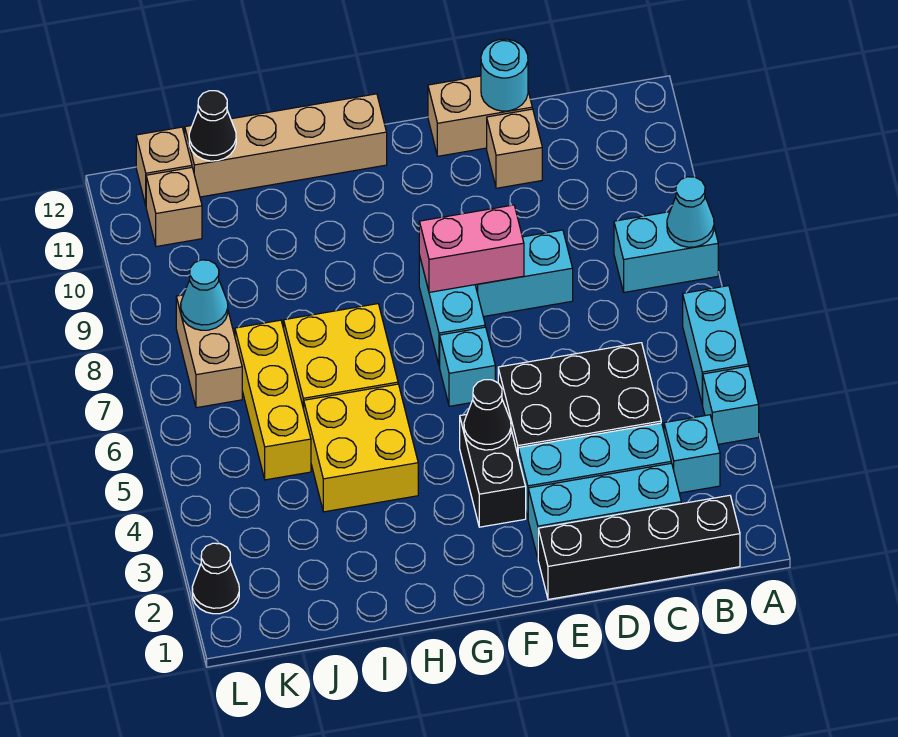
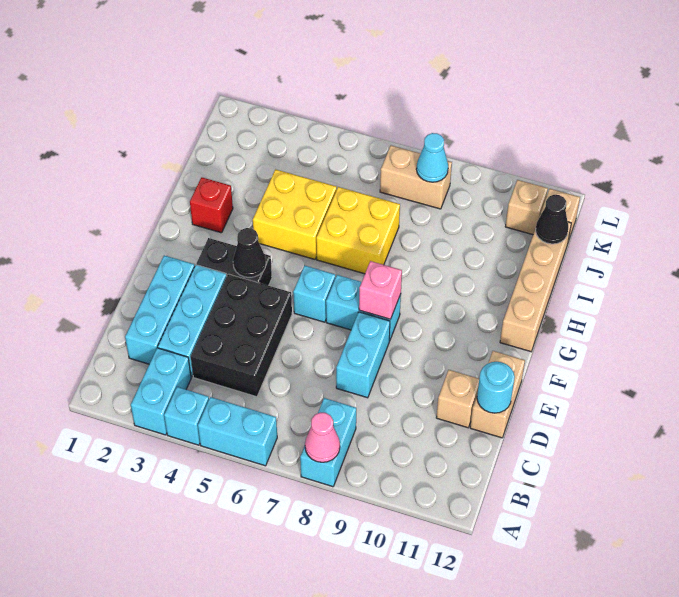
cyan 1x1 cone [667,177,714,247] -> pink 1x1 cone [305,413,340,462]
black 1x4 brick [538,495,740,599] -> none
cyan 1x1 brick [664,415,720,493] -> cyan 1x2 brick [131,348,191,435]
pink 1x2 brick [419,205,524,292] -> pink 1x1 brick [359,261,402,319]
none -> red 1x1 brick [190,177,233,233]
yellow 1x3 brick [235,320,311,480] -> none
black 1x1 cone [192,543,239,614] -> none

